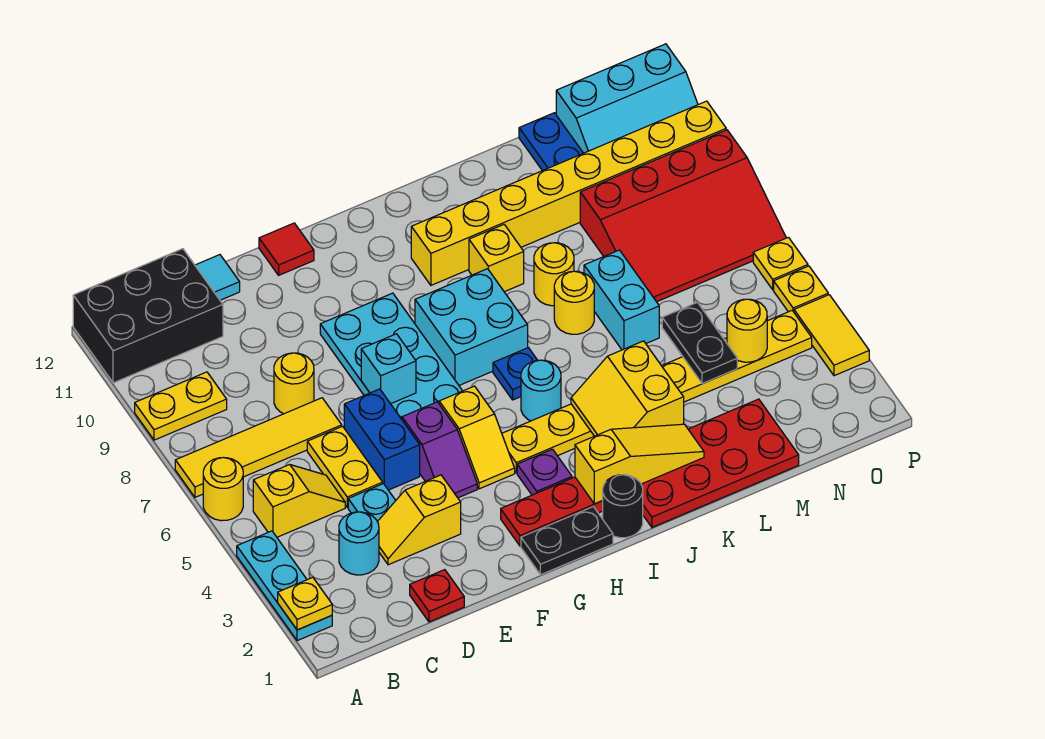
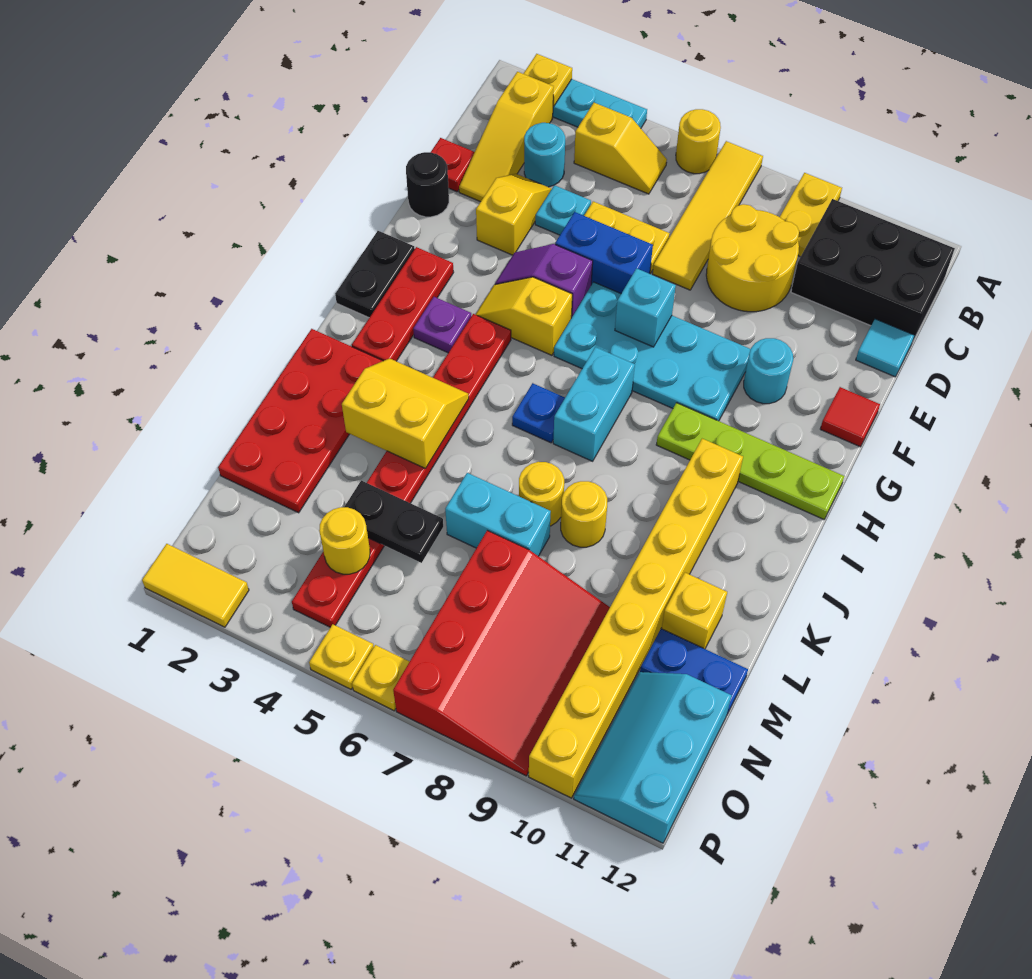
black 2x3 brick [73,249,223,383] -> black 2x3 brick turned to [791,199,955,340]
yellow 1x2 slope [253,464,345,537] -> yellow 1x2 slope turned to [574,103,667,194]
yellow 1x1 round brick [274,353,314,414] -> yellow 2x2 round brick [706,204,799,312]
yellow 1x8 plate [502,311,812,473] -> red 1x8 plate [292,314,511,627]
cyan 2x2 brick [415,269,528,385] -> cyan 1x2 brick [553,347,635,461]
none -> lime 1x4 plate [656,403,844,519]
black 1x1 round brick [603,475,643,538] -> black 1x1 round brick moved to [406,152,449,217]
yellow 1x3 slope [575,424,704,504] -> yellow 1x3 slope moved to [459,72,554,202]
cyan 1x1 round brick [521,360,561,421] -> cyan 1x1 round brick moved to [744,338,793,404]
yellow 1x1 brick [469,225,524,292] -> yellow 1x1 brick moved to [662,573,727,649]
red 3x4 slope [580,130,786,302] -> red 3x4 slope turned to [393,531,610,776]
yellow 1x2 tile [794,295,869,376] -> yellow 1x2 tile moved to [142,544,249,627]

